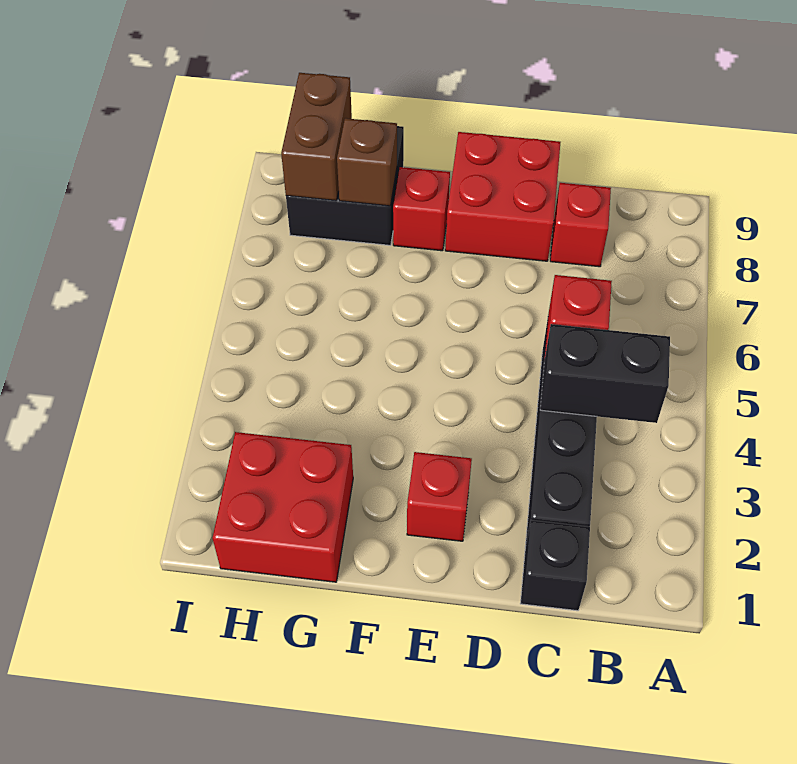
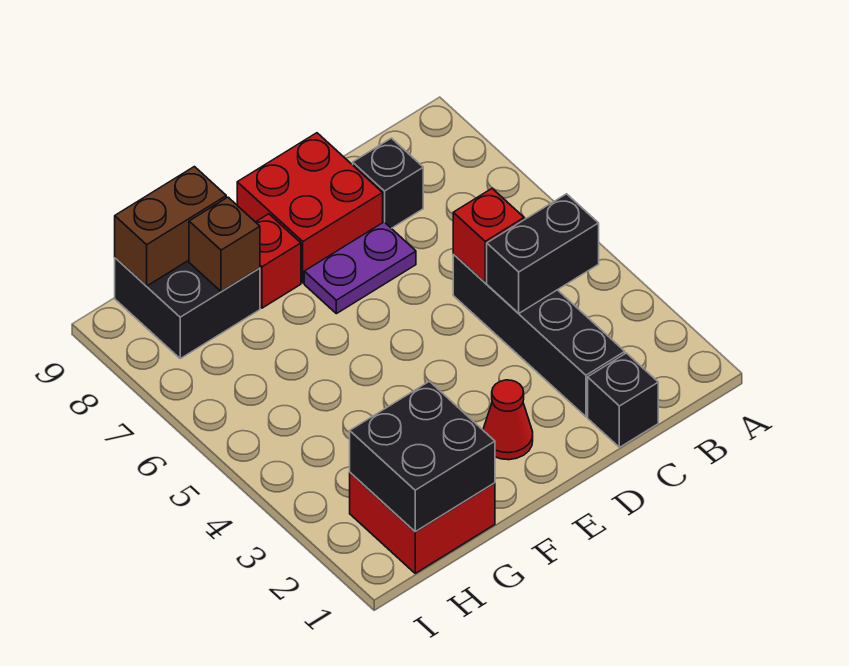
red 1x1 brick [550,183,611,267] -> black 1x1 brick [353,138,423,228]
none -> purple 1x2 plate [304,222,416,314]
red 1x1 brick [407,452,472,541] -> red 1x1 cone [483,380,533,460]
none -> black 2x2 brick [350,381,495,531]
brown 1x2 brick [281,73,352,201] -> brown 1x2 brick turned to [115,167,226,286]

